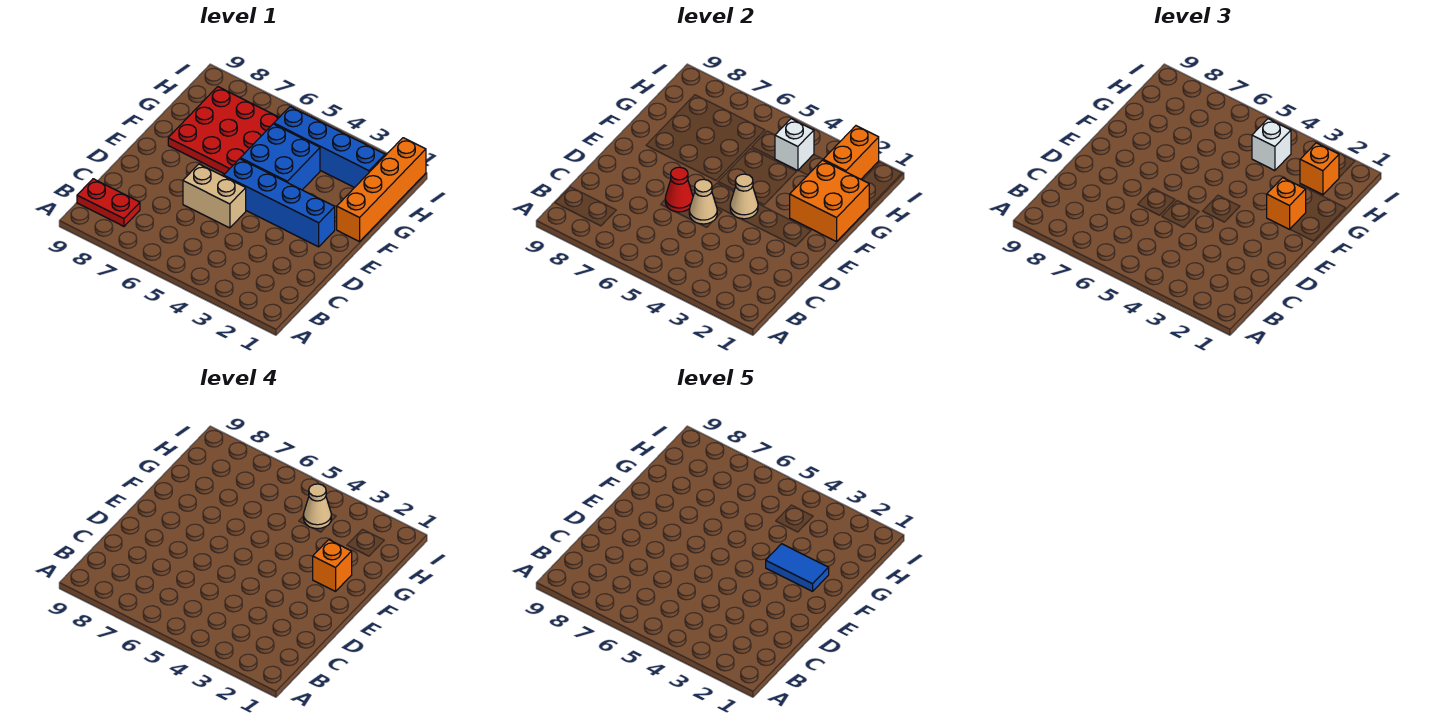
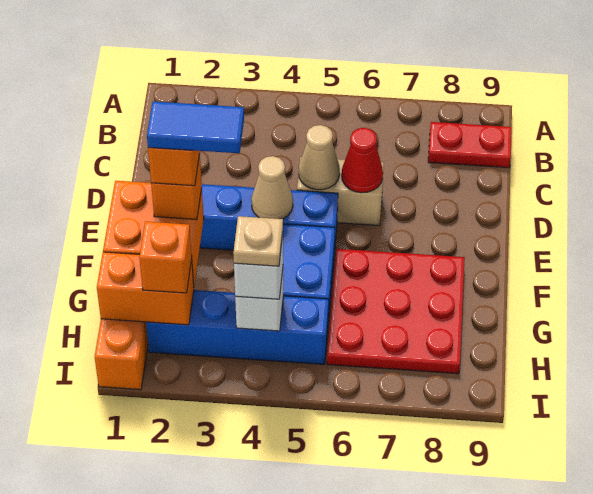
orange 1x2 brick [823,126,879,179] -> orange 1x2 brick turned to [97,252,194,325]
tan 1x1 cone [303,484,331,529] -> tan 1x1 plate [233,216,283,266]

